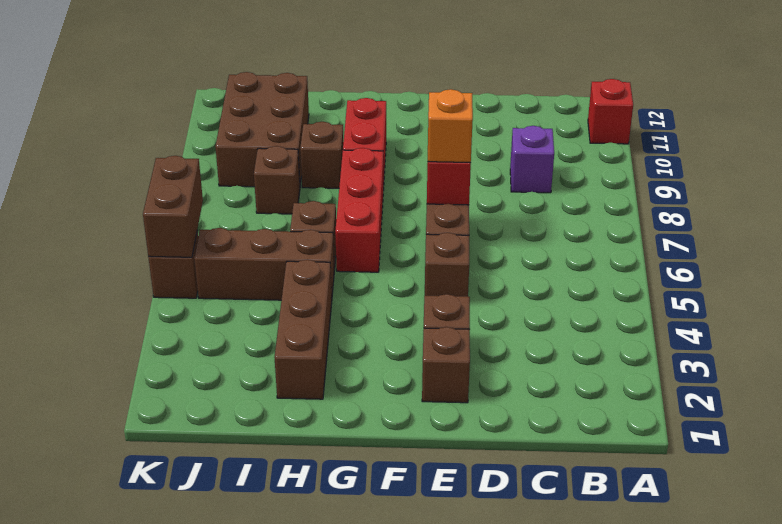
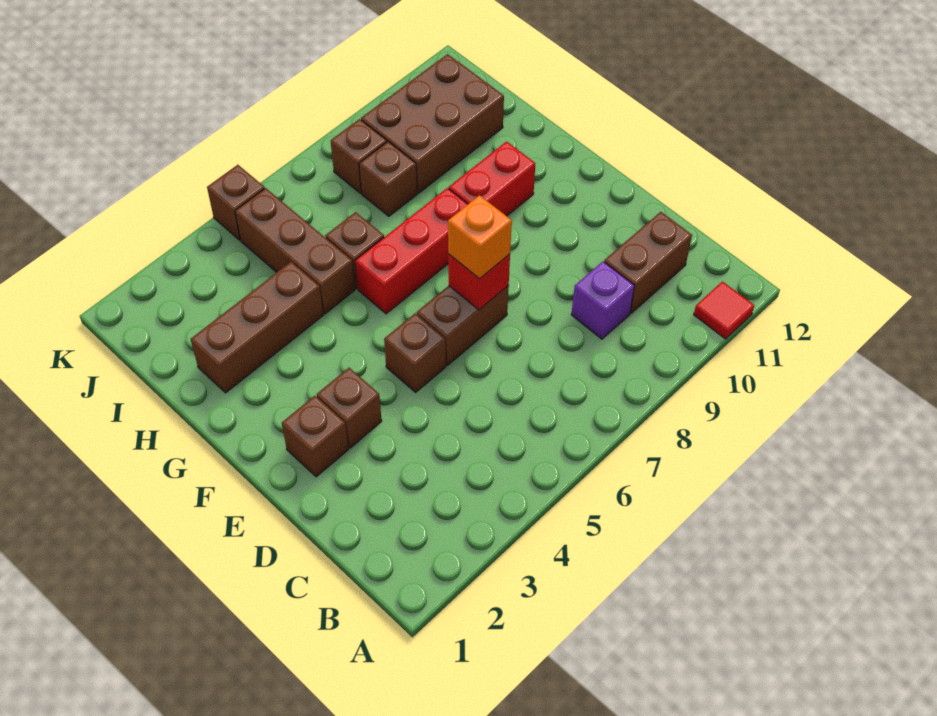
red 1x1 brick [588,79,633,144] -> red 1x1 tile [694,282,754,339]
brown 1x1 brick [300,122,343,188] -> brown 1x1 brick moved to [331,119,387,193]
brown 1x2 brick [143,156,203,257] -> brown 1x2 brick moved to [604,212,692,313]

